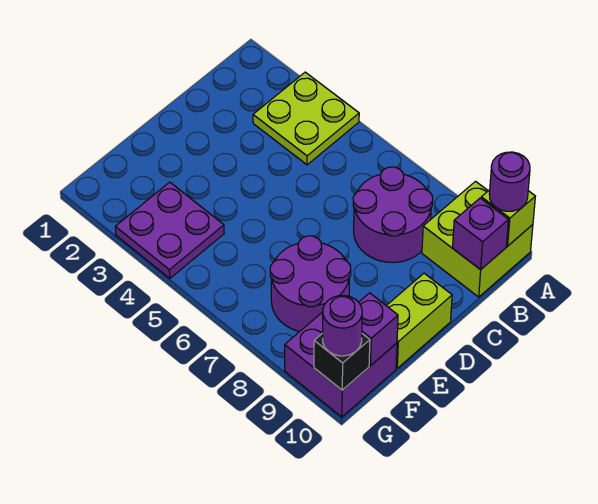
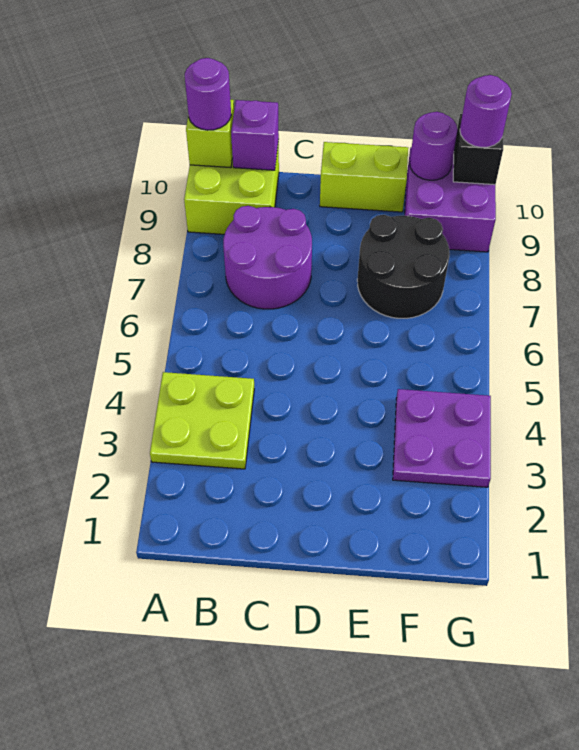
purple 2x2 round brick [270,236,351,332] -> black 2x2 round brick [357,215,450,318]
purple 1x1 brick [359,293,398,366] -> purple 1x1 round brick [410,112,457,180]

